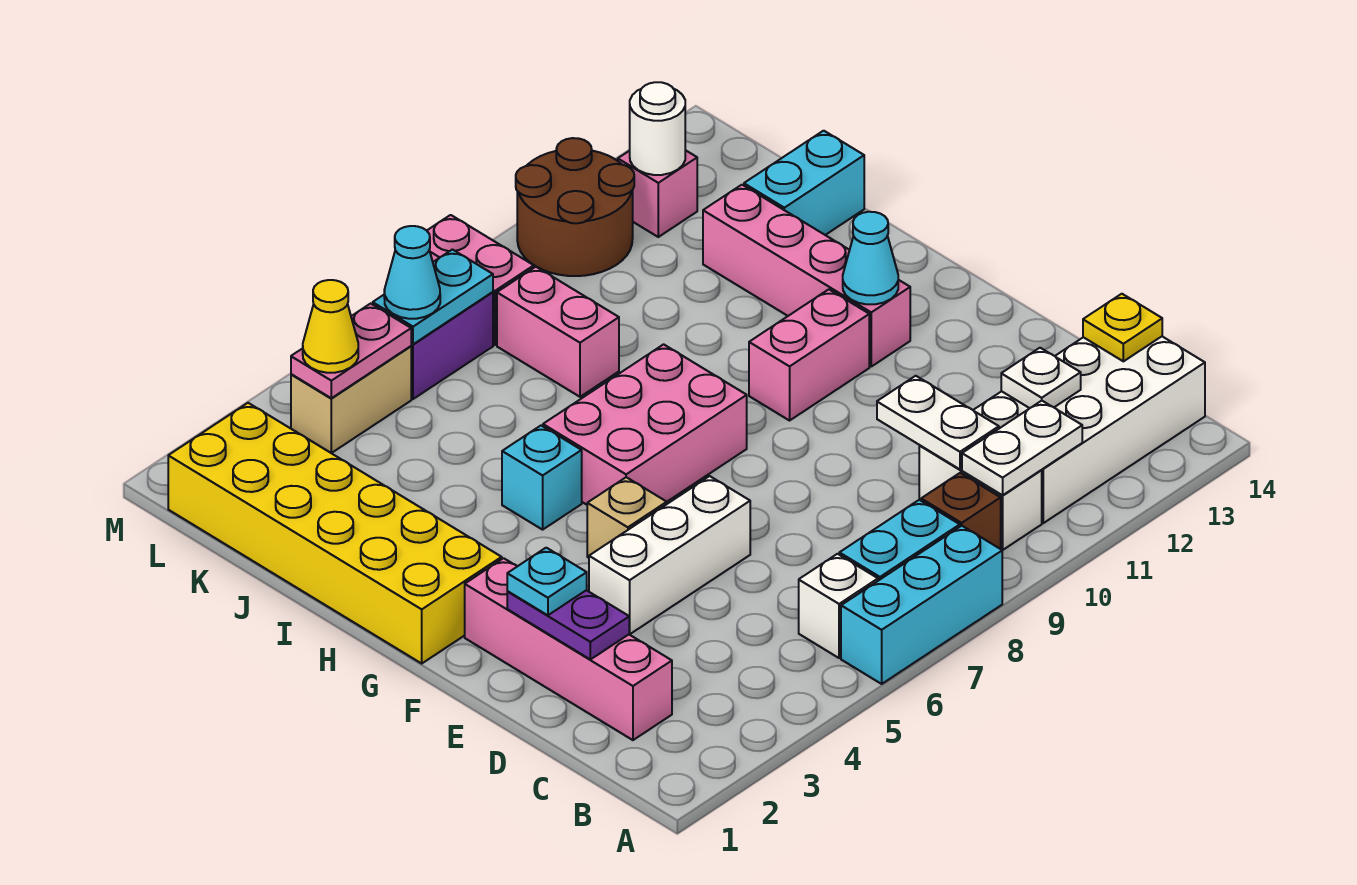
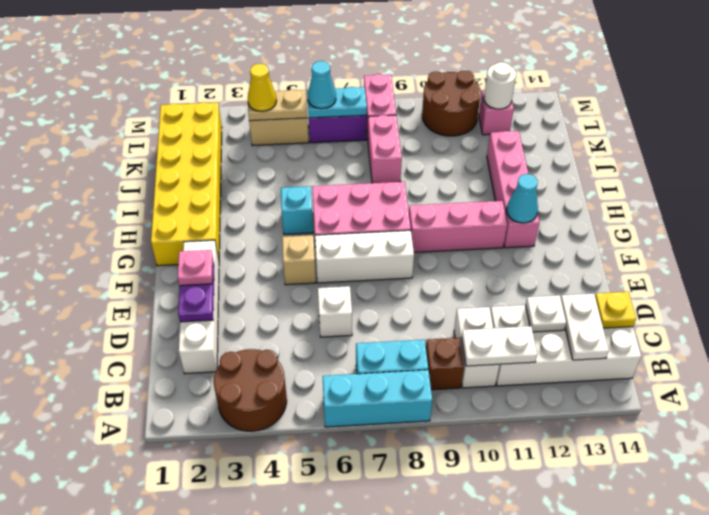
none -> brown 2x2 round brick [214,349,287,431]
white 1x1 brick [799,554,878,658] -> white 1x1 brick moved to [318,286,352,337]
pink 1x4 brick [465,558,672,740] -> white 1x4 brick [179,240,219,374]
white 1x2 plate [877,376,999,469] -> white 1x2 plate moved to [561,294,609,360]
cyan 1x1 plate [507,548,587,615] -> pink 1x1 plate [178,250,213,286]
white 1x3 brick [589,476,750,635] -> white 1x3 brick moved to [315,230,414,283]
pink 1x2 brick [749,289,869,421] -> pink 1x3 brick [409,201,507,252]
cyan 1x2 brick [744,131,864,235] -> none
pink 1x2 plate [291,304,411,398] -> tan 1x2 plate [248,89,307,121]

